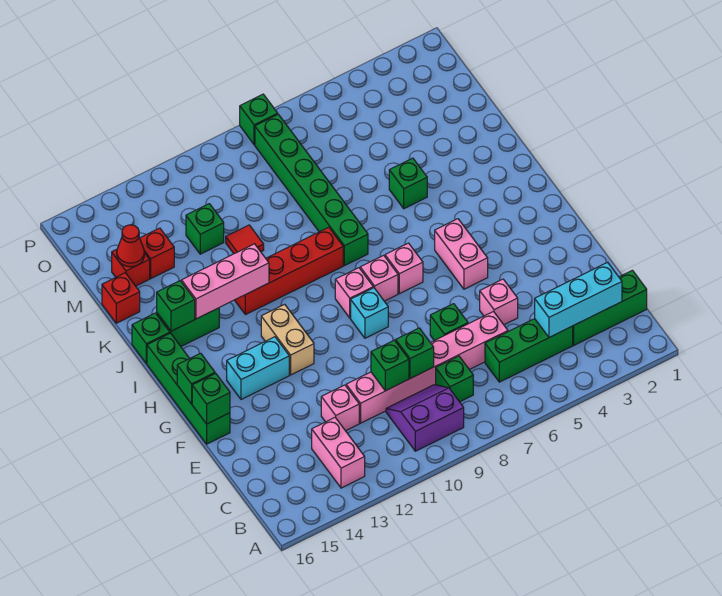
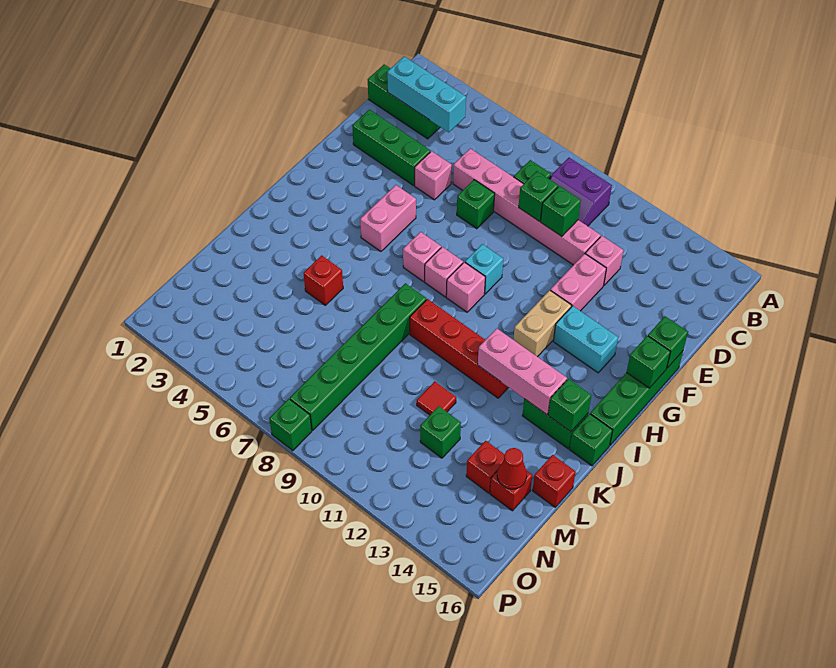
pink 1x2 brick [312,418,365,488] -> pink 1x2 brick moved to [550,254,606,311]
green 1x3 brick [485,319,573,382] -> green 1x3 brick moved to [352,110,430,185]
green 1x1 brick [389,158,427,209] -> red 1x1 brick [304,255,343,305]

